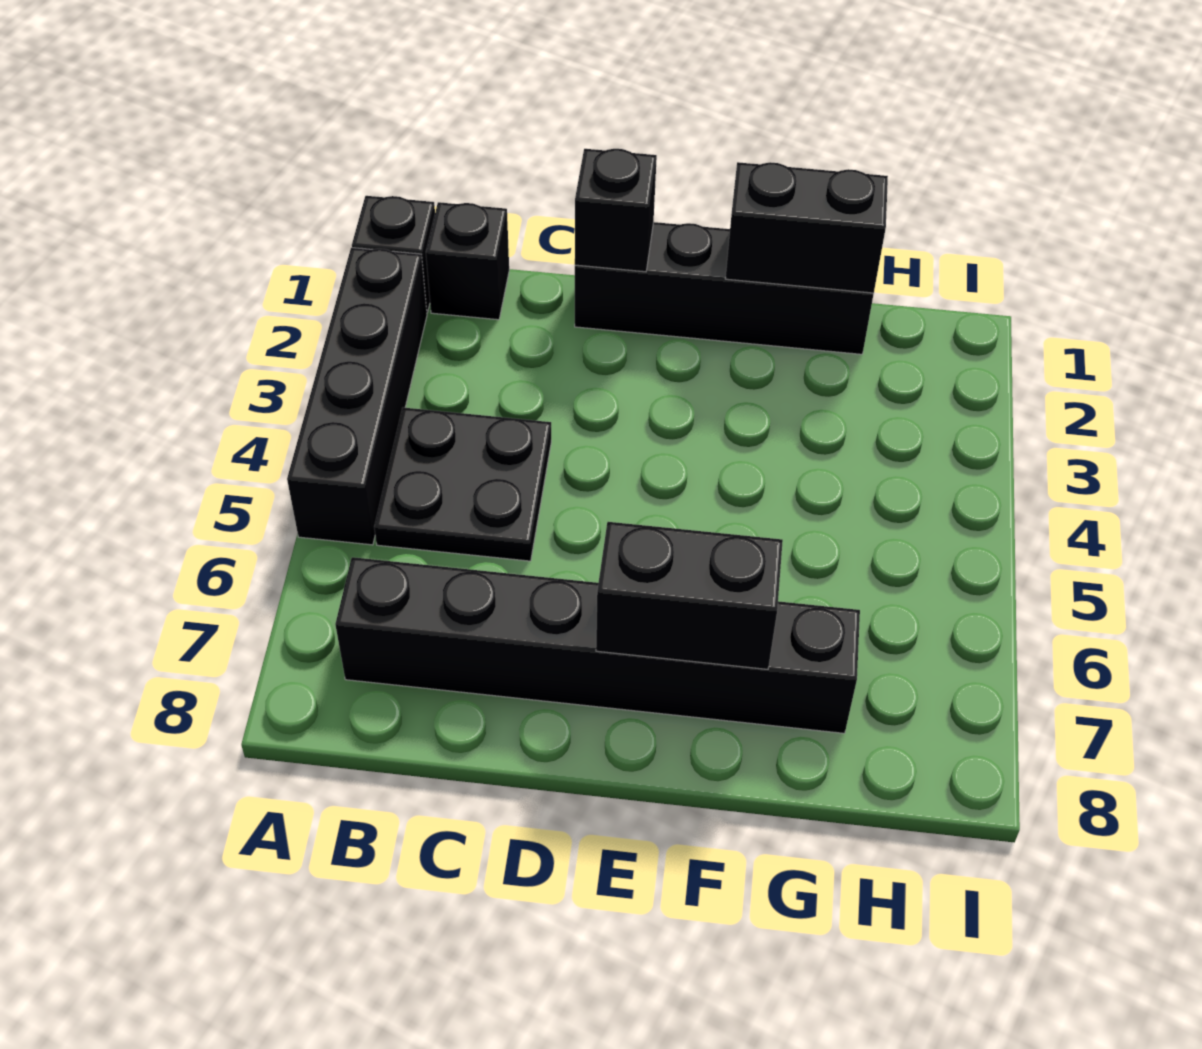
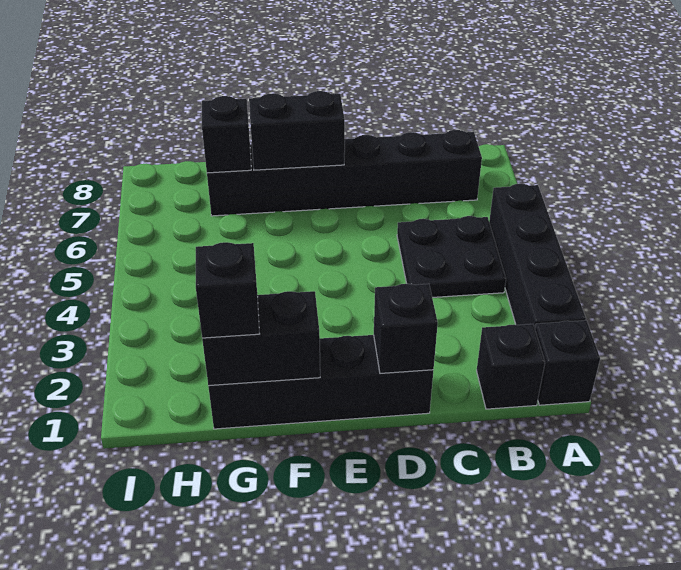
none -> black 1x1 brick [196,242,259,338]
none -> black 1x1 brick [202,96,251,173]

